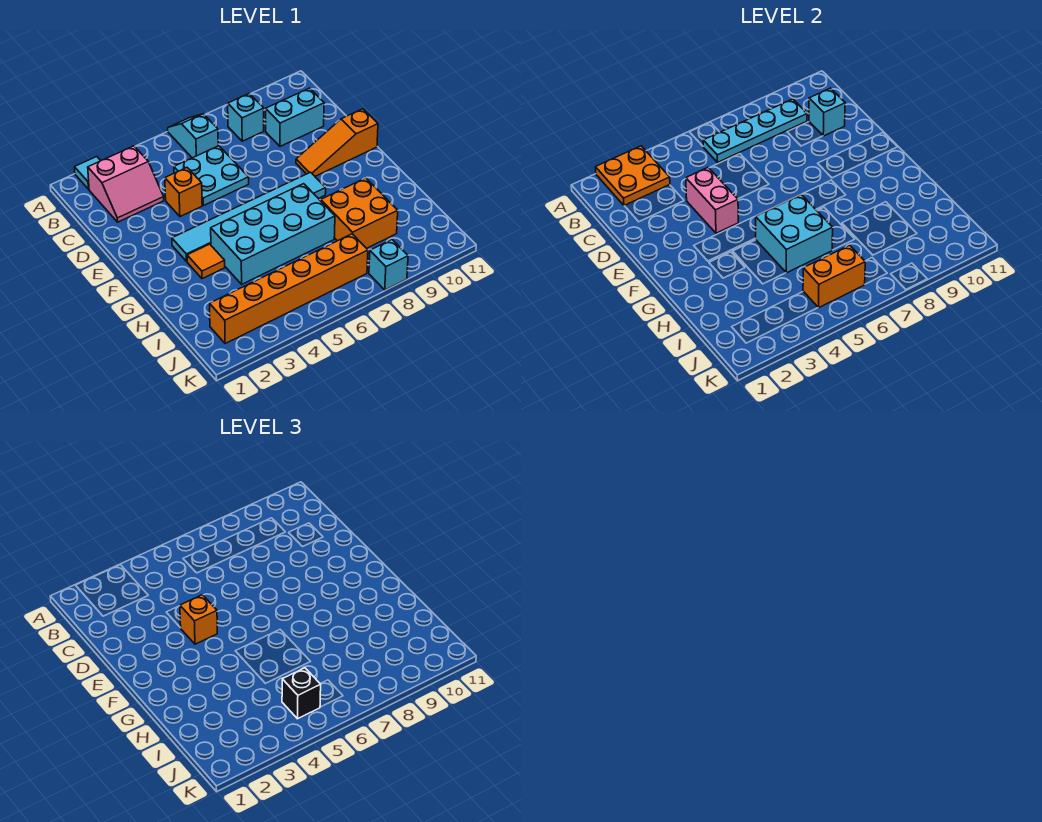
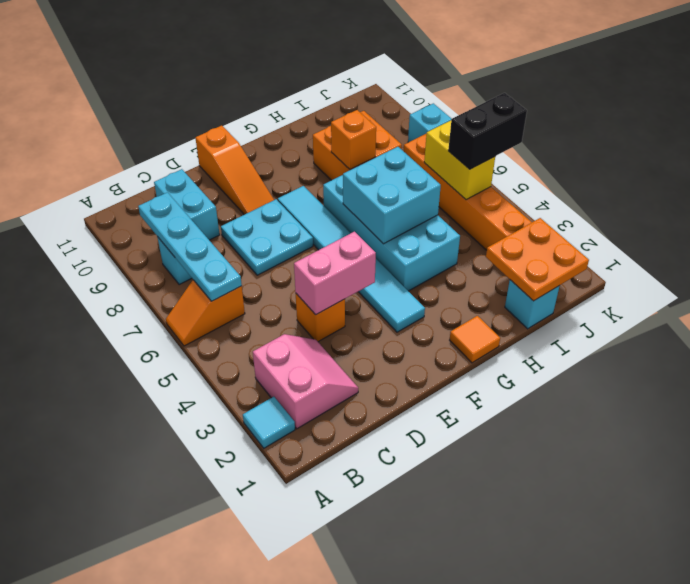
orange 2x2 plate [595,146,670,206] -> orange 2x2 plate moved to [486,218,589,301]
cyan 1x2 slope [168,114,218,158] -> orange 1x2 slope [166,280,245,346]
cyan 2x2 plate [174,146,249,206] -> cyan 2x2 plate moved to [221,199,313,275]
cyan 1x1 brick [809,88,845,136] -> cyan 1x1 brick moved to [505,280,559,329]
orange 1x1 brick [180,595,217,644] -> orange 1x1 brick moved to [331,110,376,170]
orange 1x1 tile [187,244,225,279] -> orange 1x1 tile moved to [450,316,500,363]
orange 1x2 brick [803,245,865,308] -> yellow 1x2 brick [424,120,495,200]
black 1x1 brick [282,668,321,719] -> black 1x2 brick [448,93,527,169]

